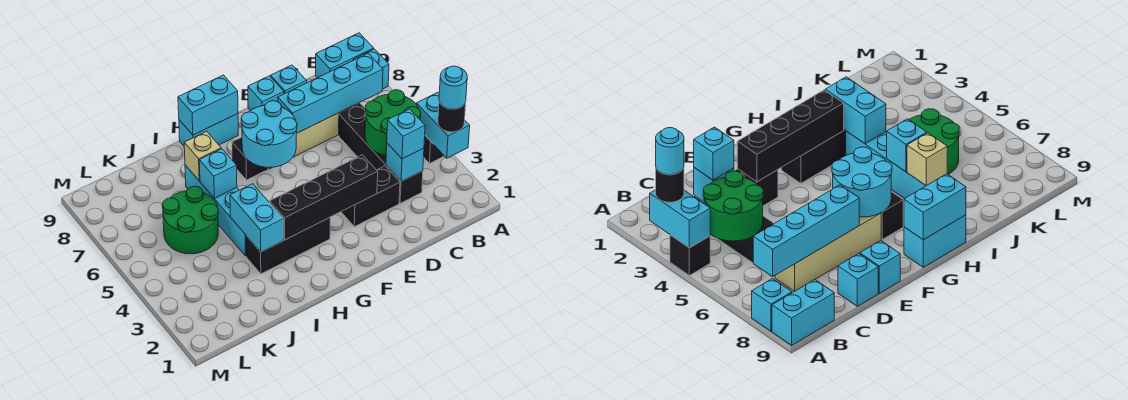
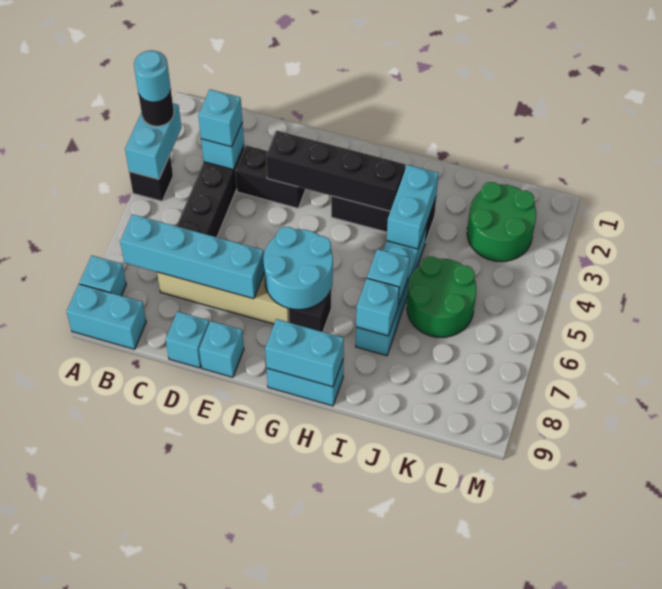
green 2x2 round brick [365,90,421,156] -> green 2x2 round brick moved to [467,182,536,262]
tan 1x1 brick [184,131,221,181] -> cyan 1x1 brick [356,278,399,336]

